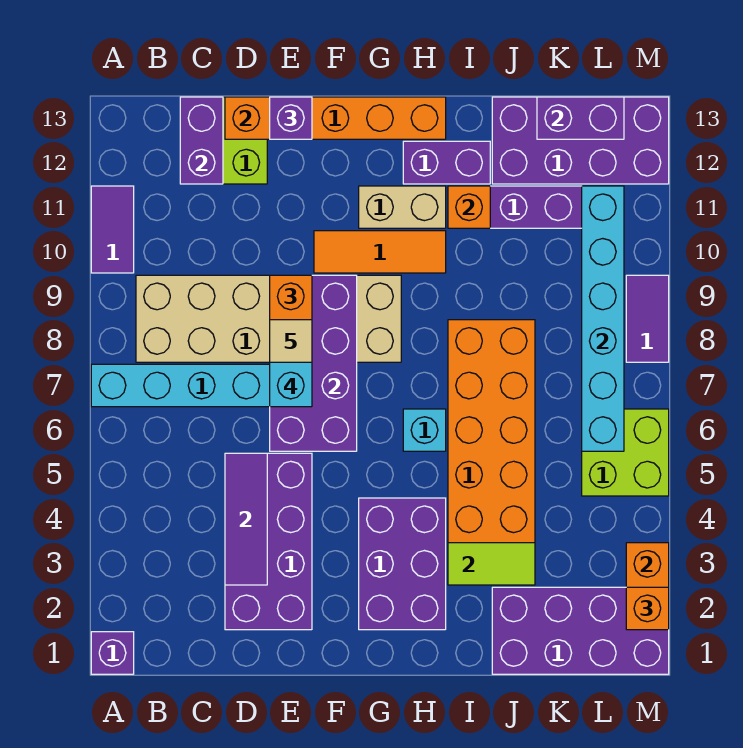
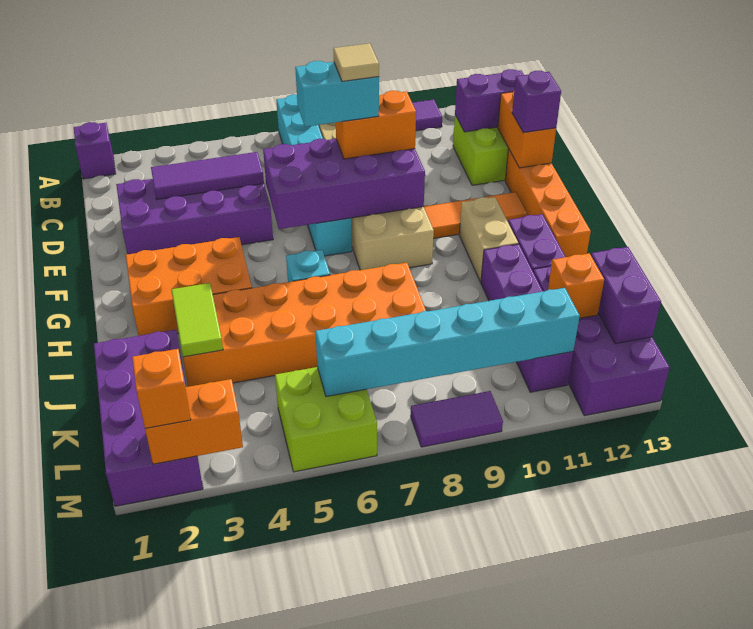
orange 1x3 tile [314,231,446,273] -> orange 1x3 tile turned to [424,192,527,239]
purple 2x3 brick [359,498,446,630] -> orange 2x3 brick [126,237,252,336]
orange 1x1 brick [448,186,490,228] -> orange 1x1 brick moved to [548,253,604,318]

